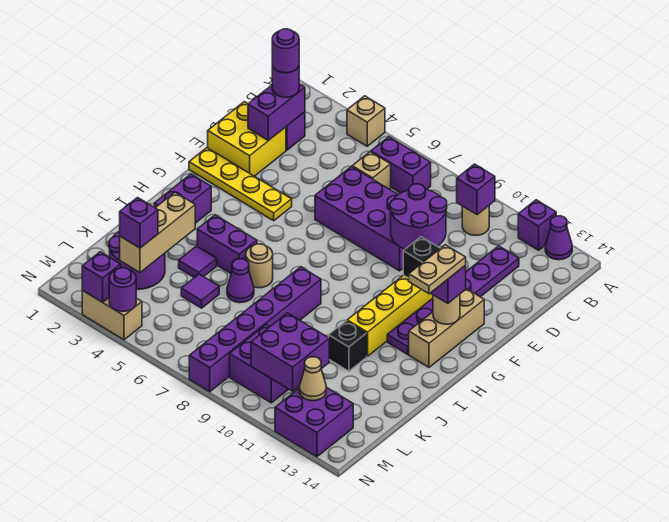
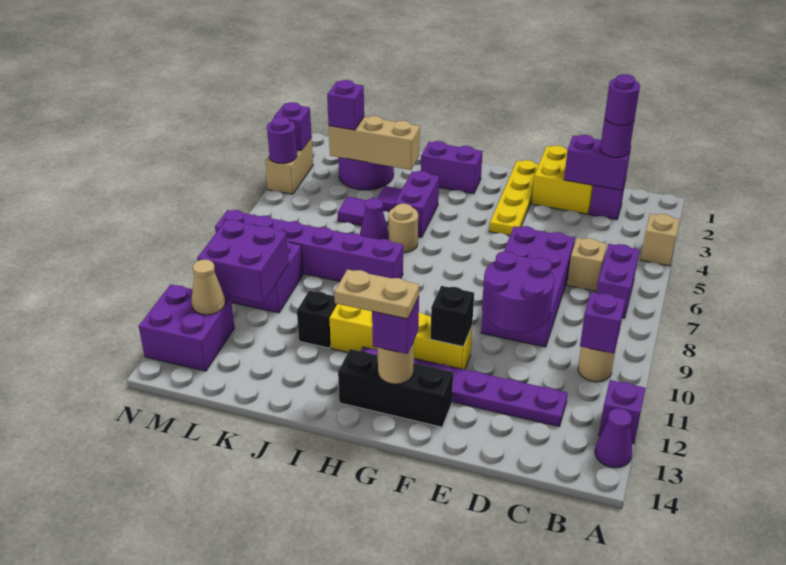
tan 1x3 brick [409,289,484,367] -> black 1x3 brick [338,349,453,427]

